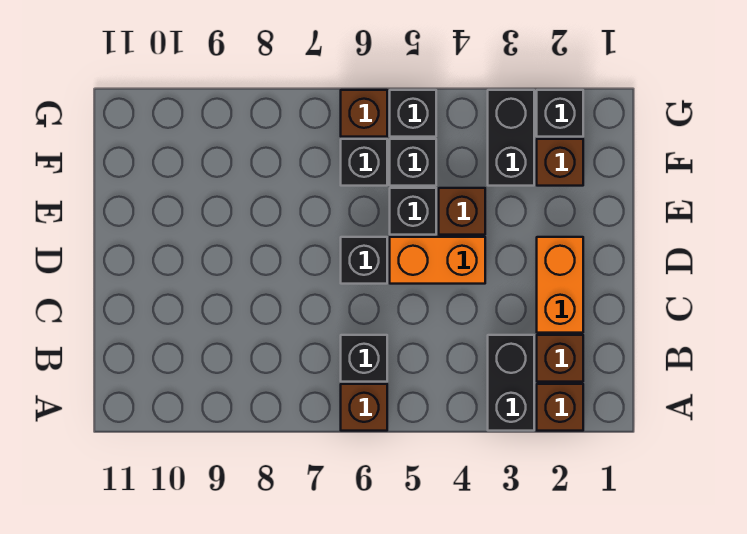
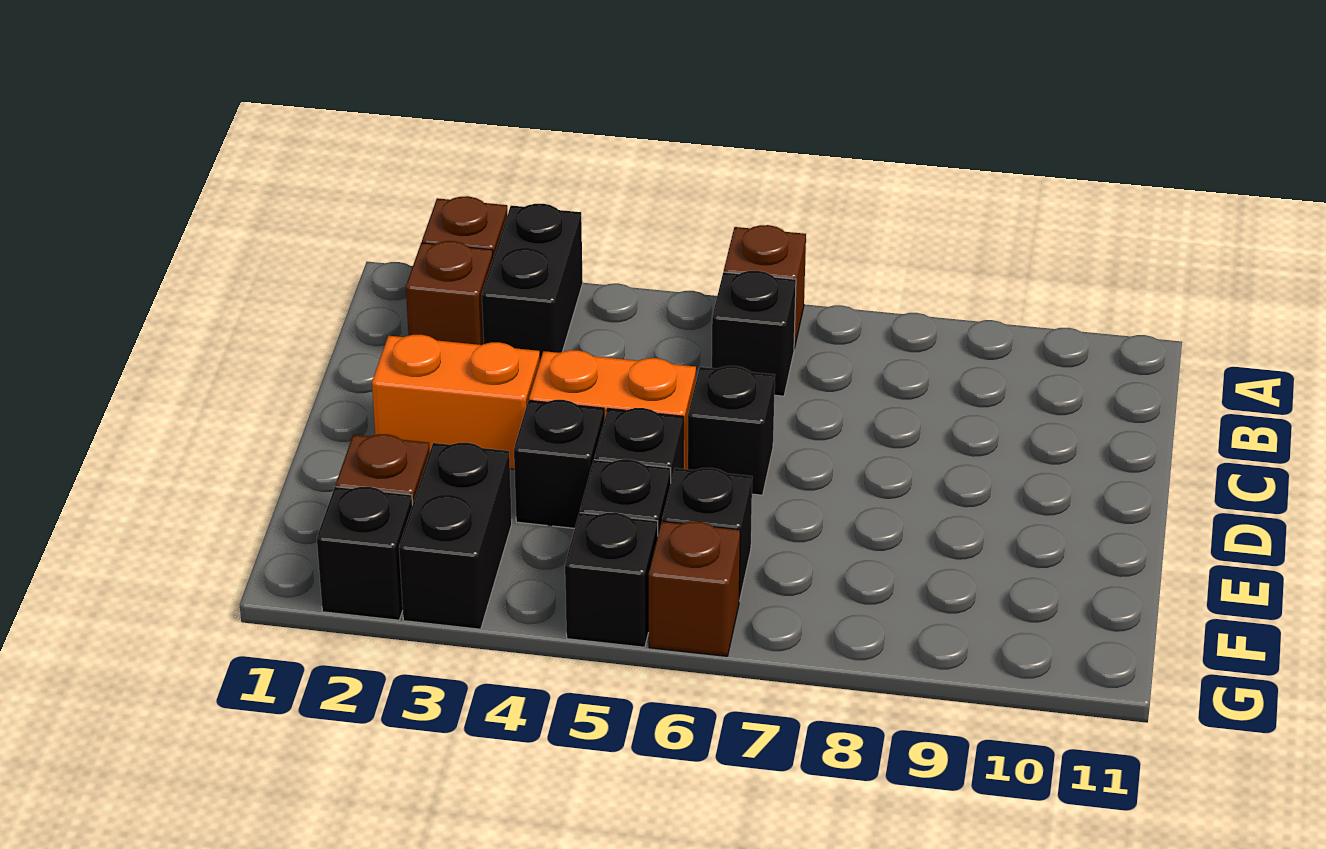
orange 1x2 brick [537,237,583,333] -> orange 1x2 brick turned to [372,335,540,469]
brown 1x1 brick [439,188,485,235] -> black 1x1 brick [514,400,604,528]

